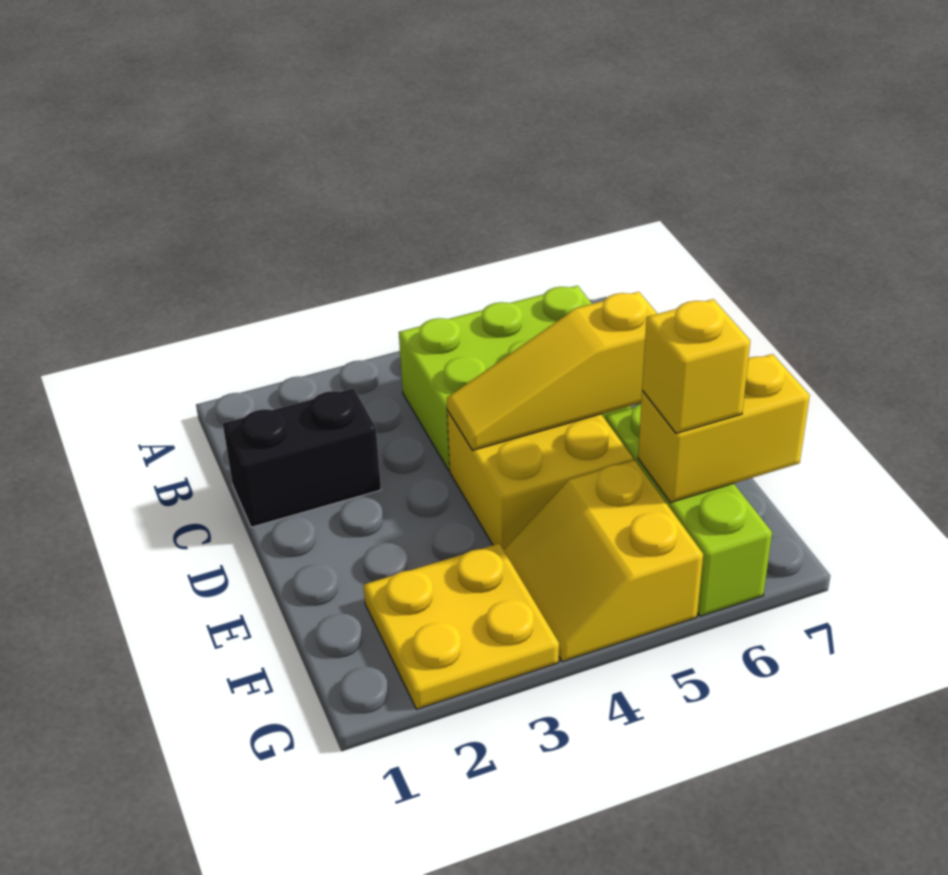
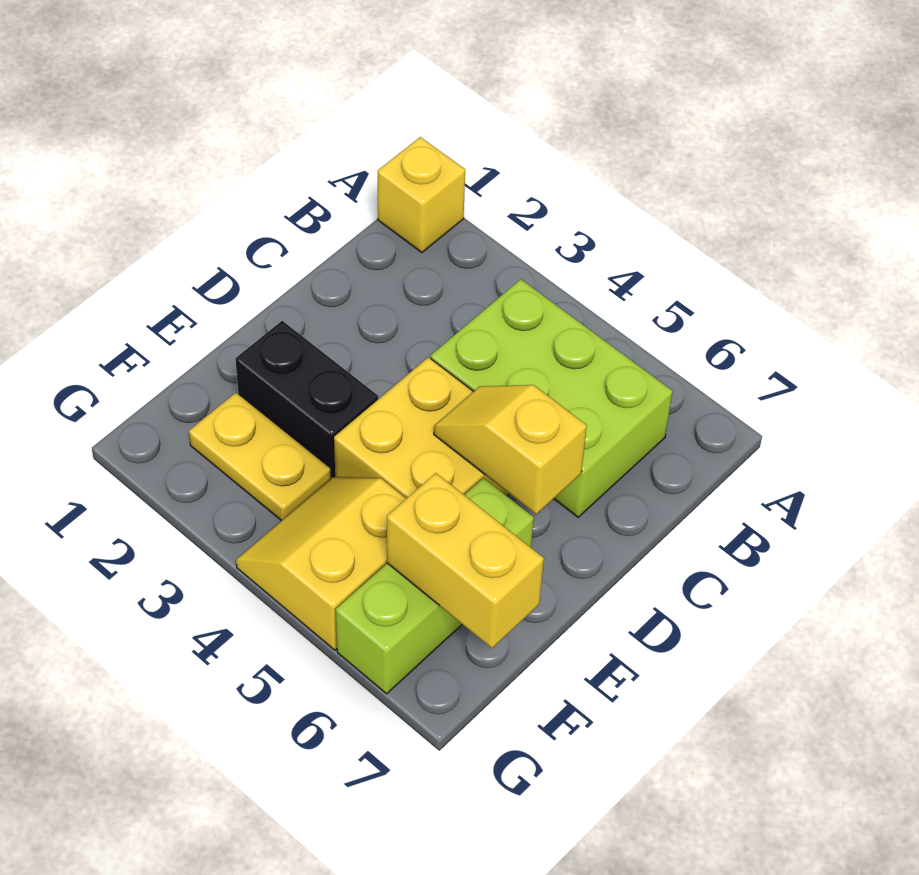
black 1x2 brick [223,388,381,527] -> black 1x2 brick moved to [235,321,378,478]
yellow 1x3 slope [447,292,657,450] -> yellow 1x2 slope [434,385,587,514]
yellow 2x2 plate [364,544,559,709] -> yellow 1x2 plate [189,393,331,521]
yellow 1x1 brick [642,299,750,433] -> yellow 1x1 brick moved to [378,137,465,253]

